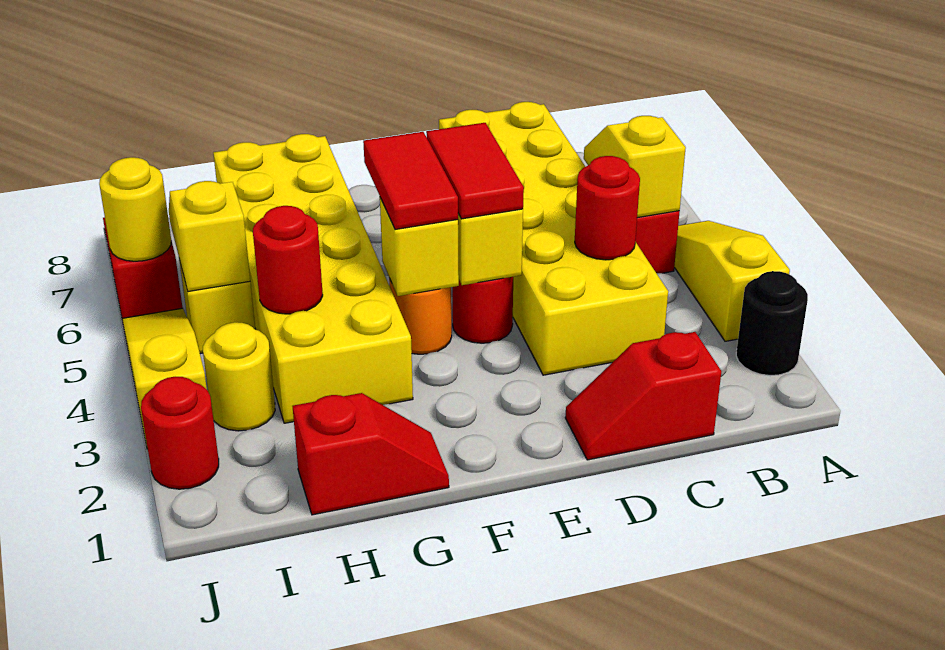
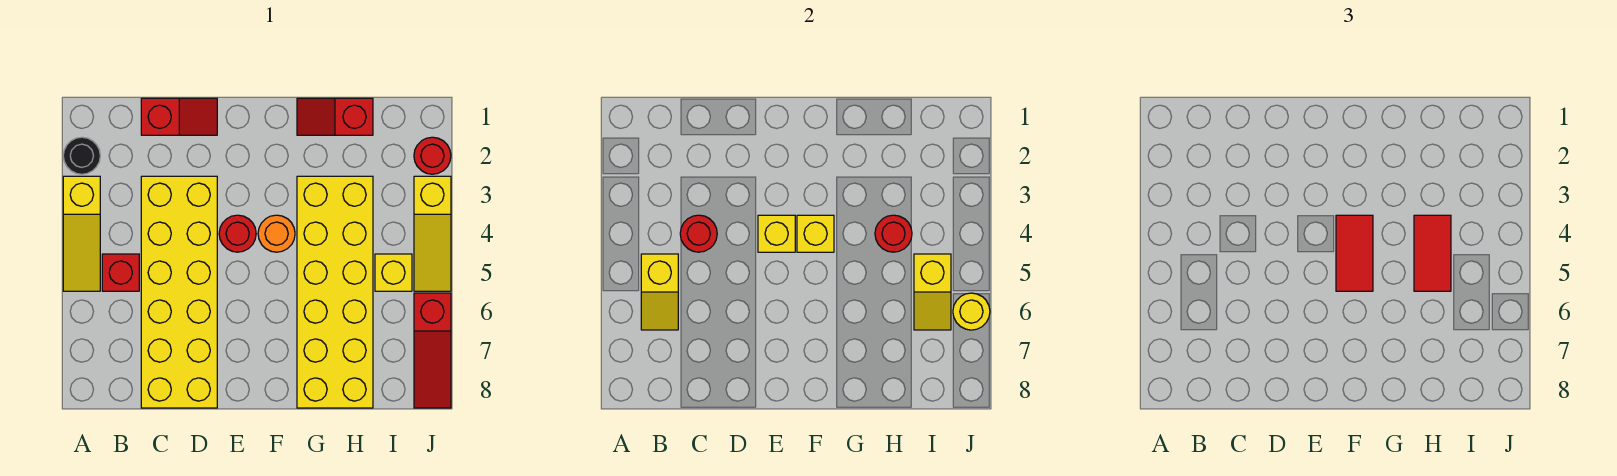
red 1x2 tile [426,123,524,219] -> red 1x2 tile moved to [1414,215,1451,291]
yellow 1x1 round brick [203,322,275,431] -> none

